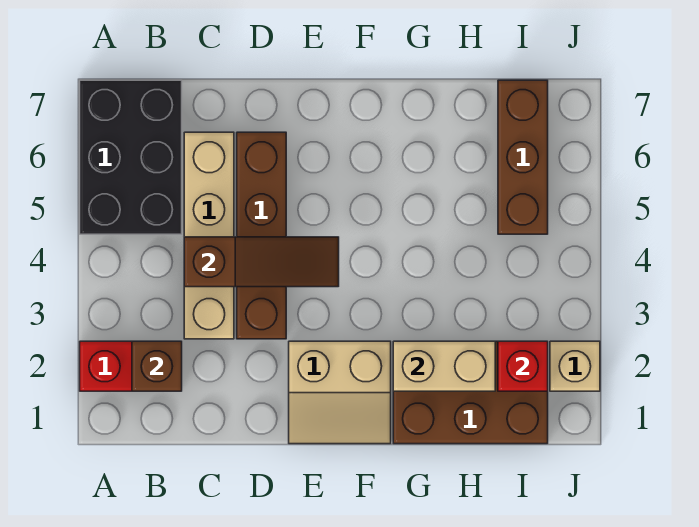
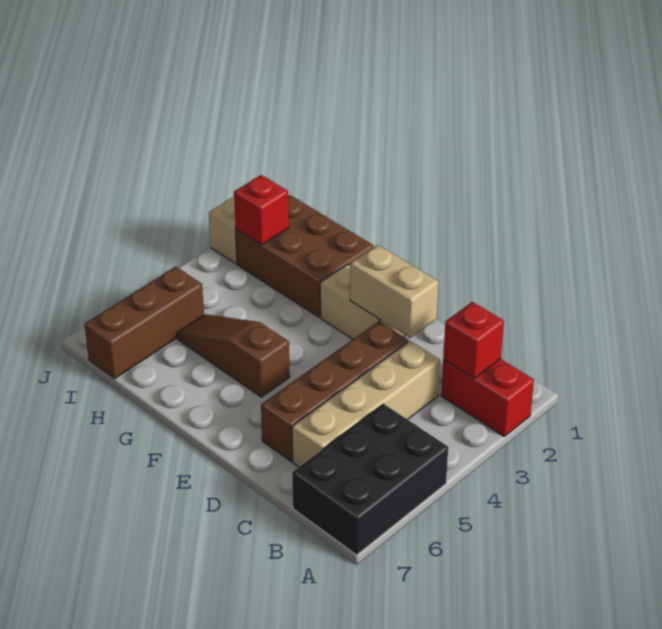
brown 1x1 brick [132,341,182,391] -> red 1x1 brick [443,302,504,378]
brown 1x3 slope [184,237,339,287] -> brown 1x3 slope moved to [177,314,290,397]
tan 1x2 brick [393,341,495,391] -> tan 1x2 brick moved to [350,245,438,338]

